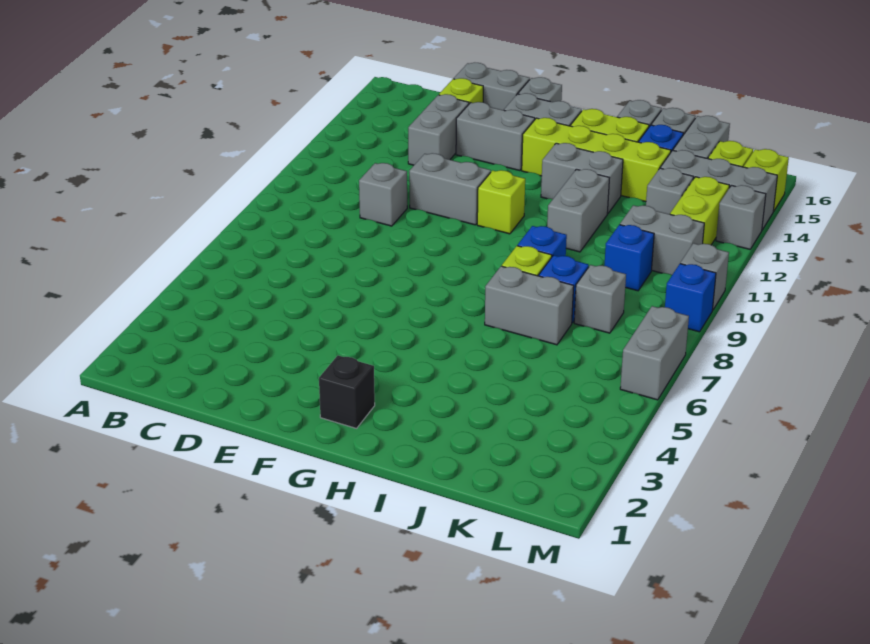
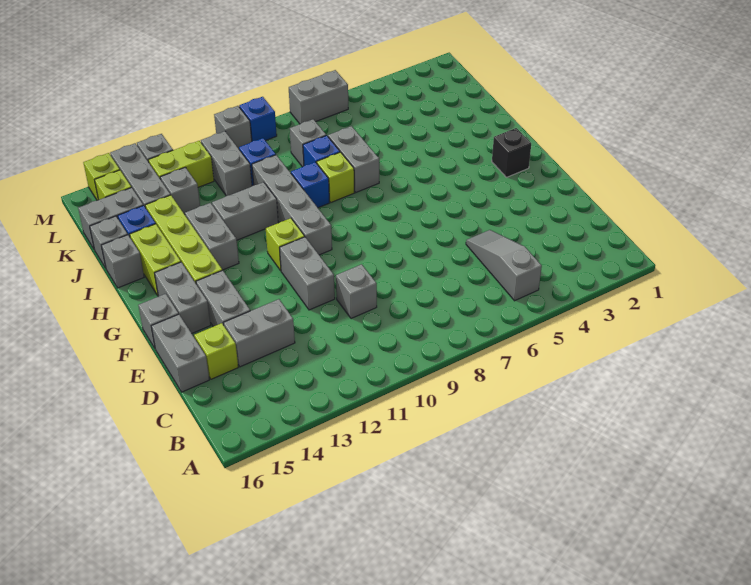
none -> grey 1x3 slope [466,230,542,301]
none -> grey 1x4 brick [252,155,332,255]

